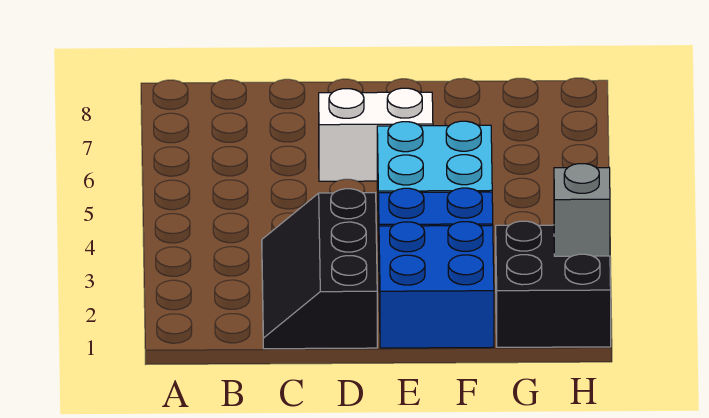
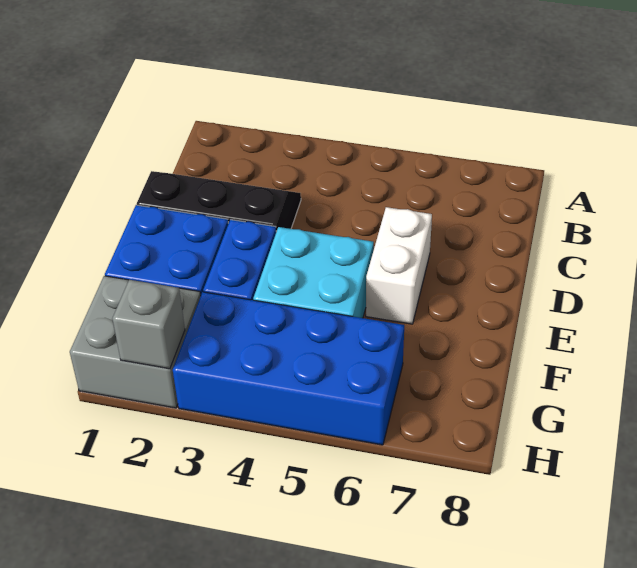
black 2x2 brick [496,221,611,347] -> grey 2x2 brick [70,276,201,408]
none -> blue 2x4 brick [173,292,404,445]

